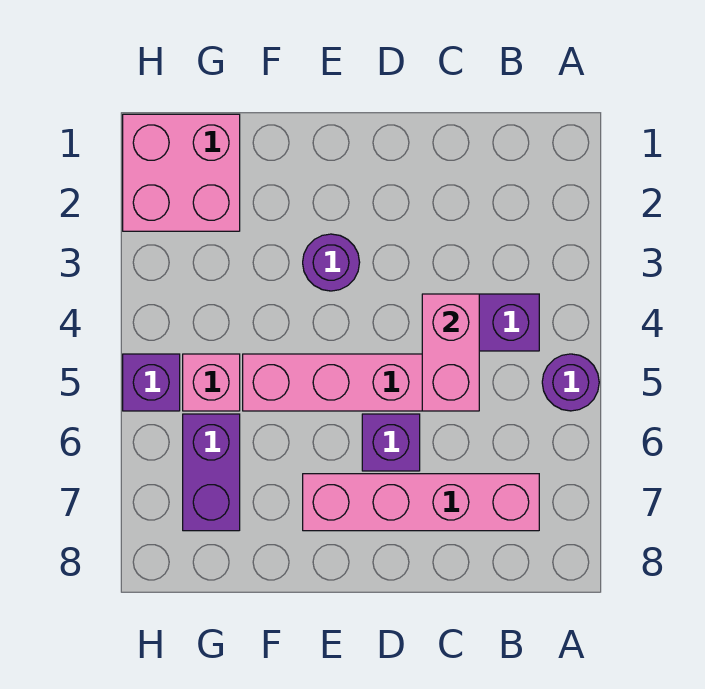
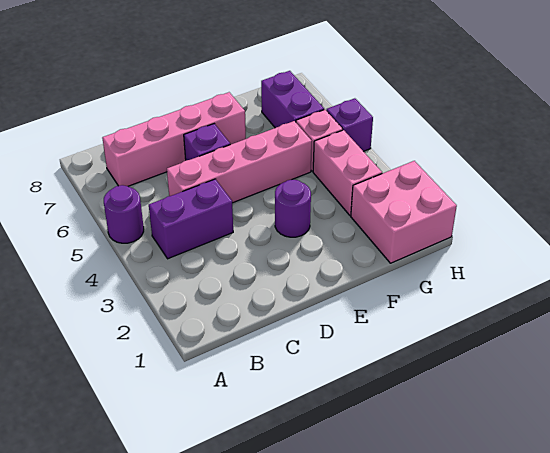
pink 1x2 brick [422,294,479,411] -> pink 1x2 brick moved to [313,130,382,216]

